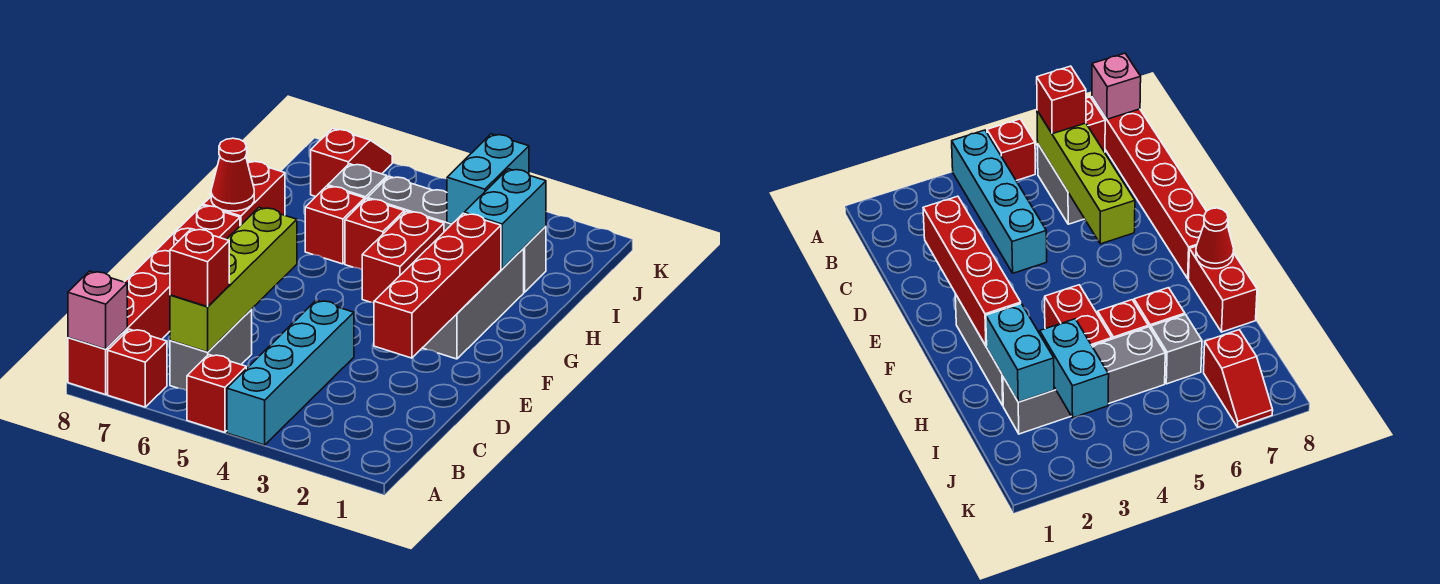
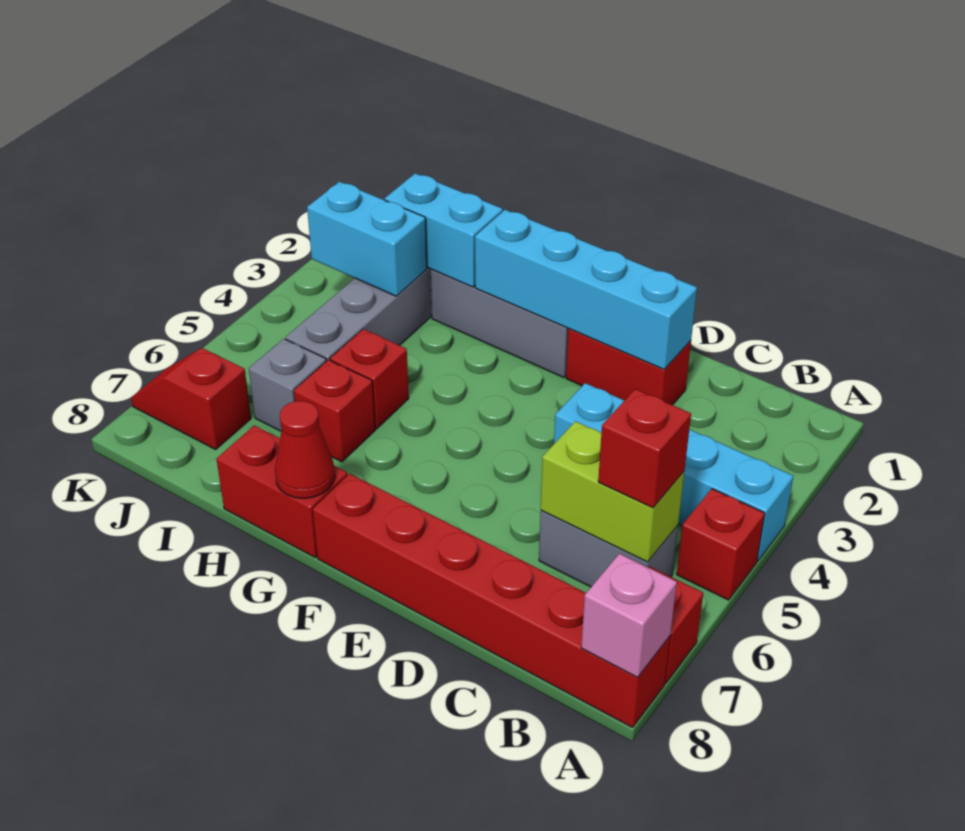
lime 1x4 brick [170,207,297,352] -> lime 1x2 brick [541,421,684,562]
red 1x4 brick [374,213,501,358] -> cyan 1x4 brick [475,210,697,369]
red 1x2 brick [362,211,444,303] -> red 1x2 brick moved to [566,329,691,405]

